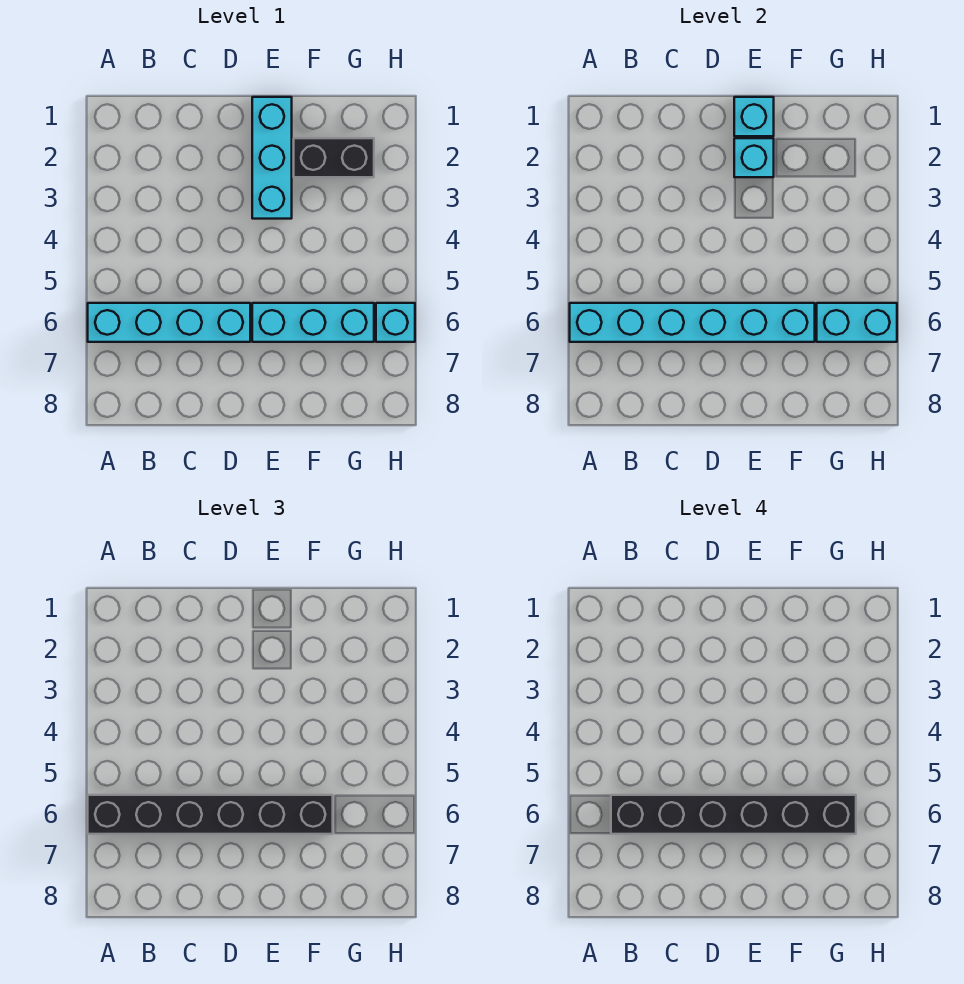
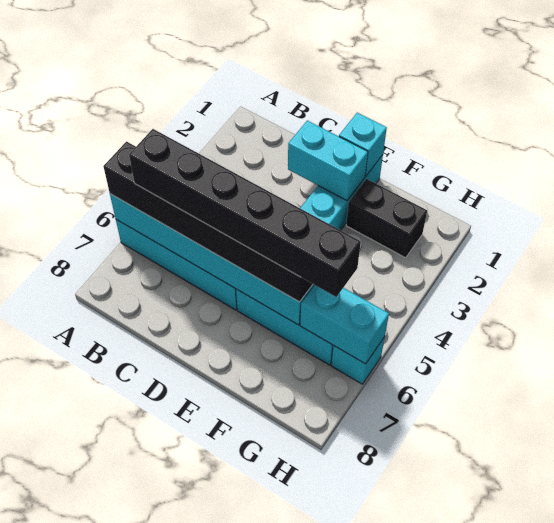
cyan 1x1 brick [734,138,774,177] -> cyan 1x2 brick [288,120,368,201]

